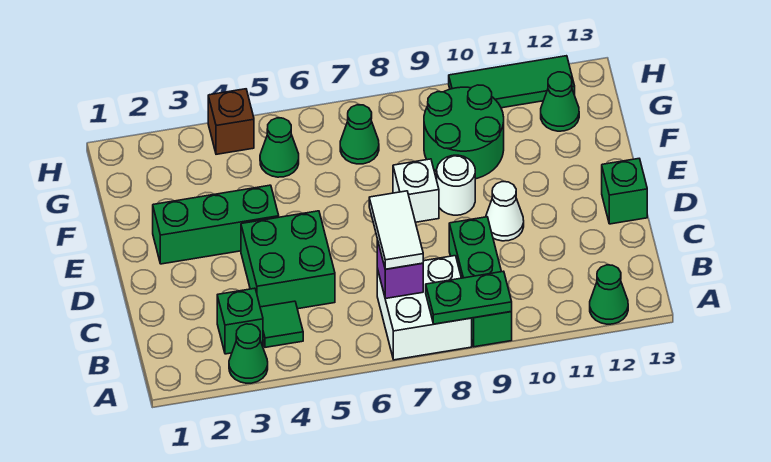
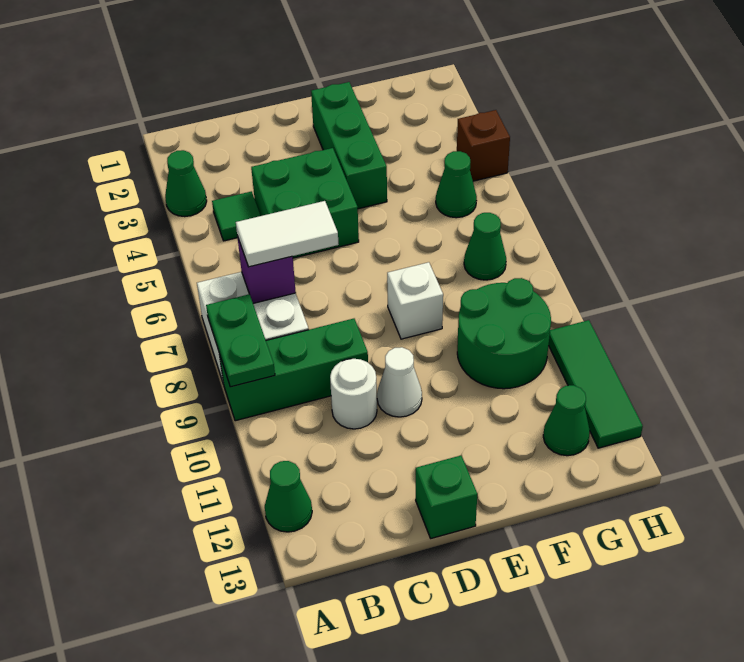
green 1x1 brick [217,288,263,354] -> none
white 1x1 round brick [437,155,475,215] -> white 1x1 round brick moved to [330,359,377,429]

